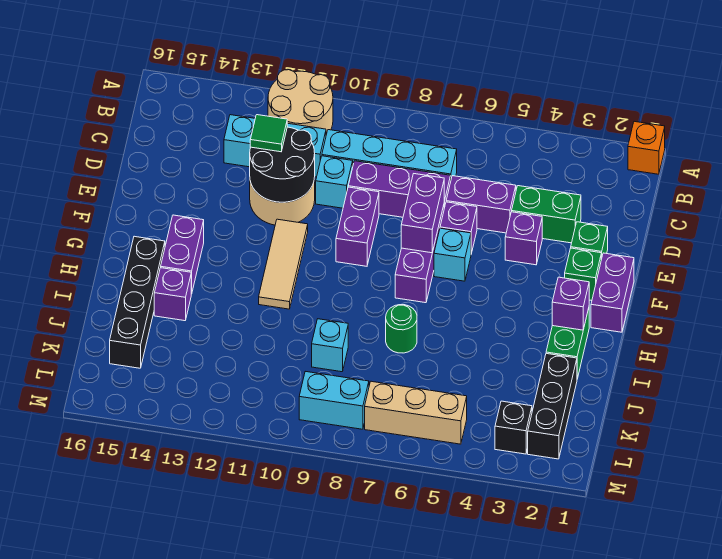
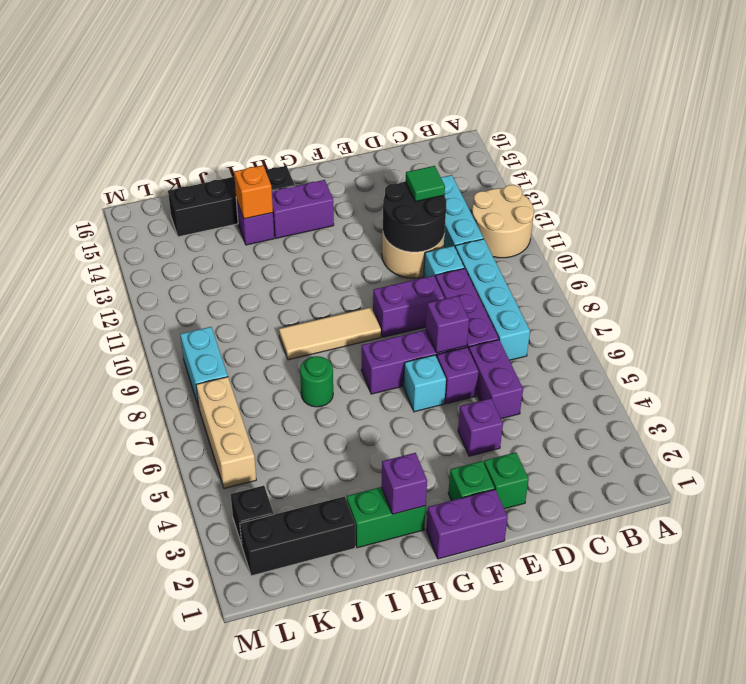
orange 1x1 brick [628,121,665,174] -> orange 1x1 brick moved to [234,165,273,219]
green 1x2 brick [512,186,581,243] -> none
purple 1x2 brick [401,174,444,253] -> purple 1x1 brick [426,296,469,353]
tan 1x3 tile [259,219,308,309] -> tan 1x3 tile moved to [279,307,381,360]
cyan 1x1 brick [312,319,348,372] -> none

